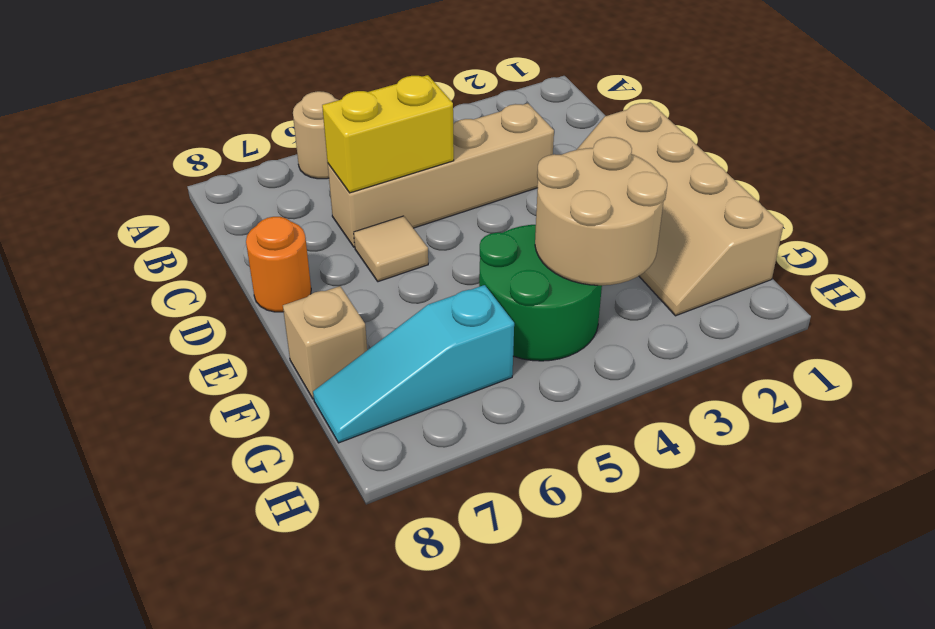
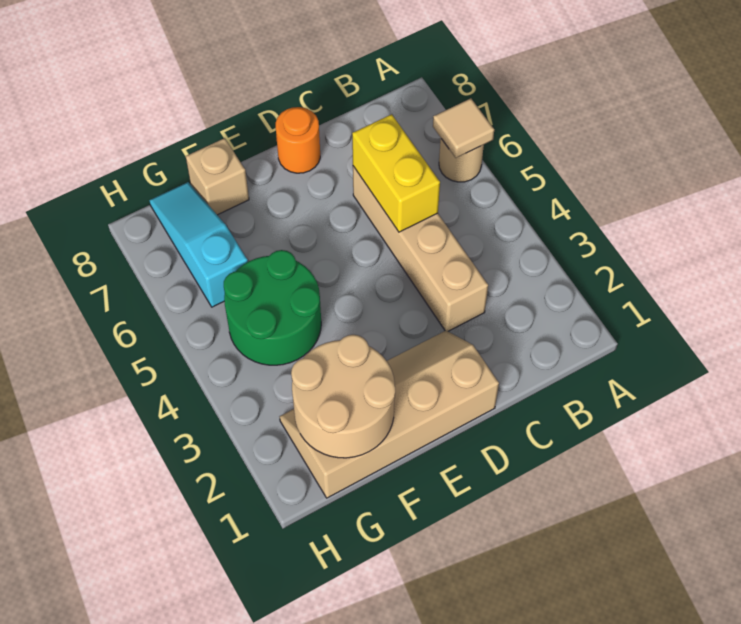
tan 1x1 tile [354,216,428,282] -> tan 1x1 tile moved to [433,98,494,158]
tan 2x2 round brick [535,137,667,285] -> tan 2x2 round brick moved to [291,335,395,458]

